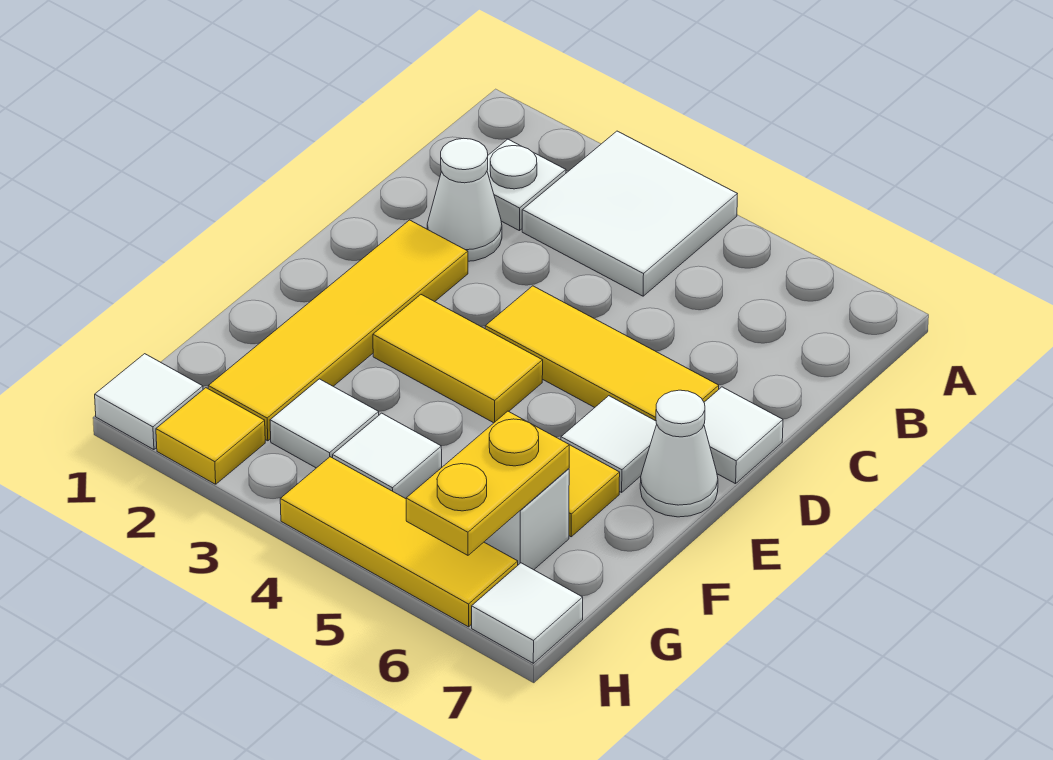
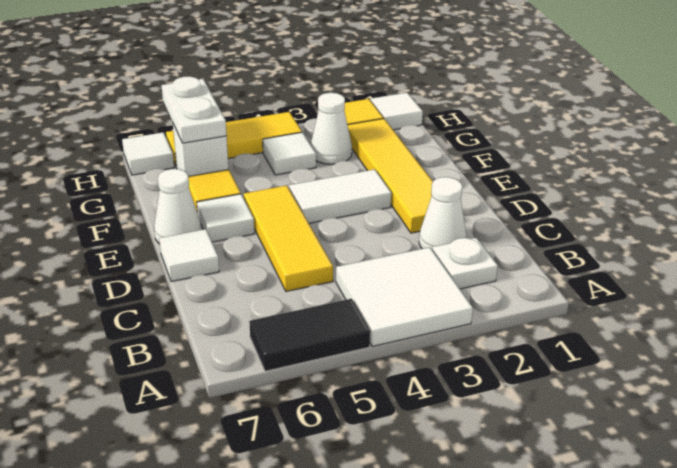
none -> black 1x2 tile [249,299,370,371]
yellow 1x3 tile [485,286,719,421] -> yellow 1x3 tile turned to [244,185,333,291]
yellow 1x2 tile [373,295,543,423] -> white 1x2 tile [289,169,391,223]
white 1x1 tile [270,379,379,468] -> white 1x1 cone [311,93,352,164]
yellow 1x2 plate [406,411,569,555] -> white 1x2 plate [161,76,227,143]

